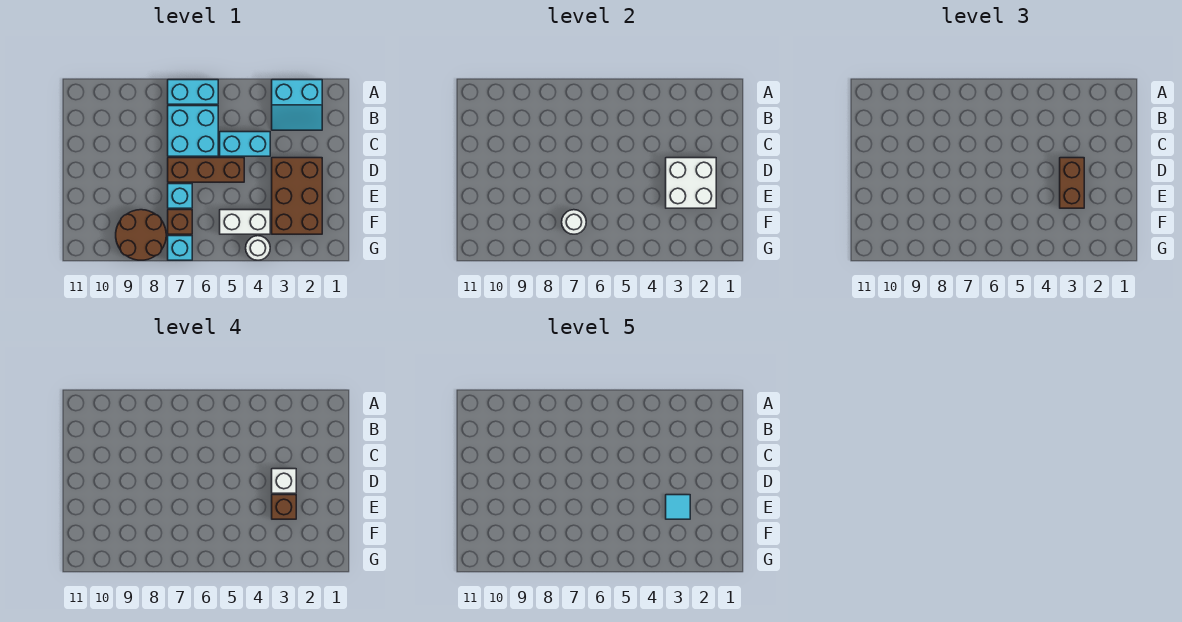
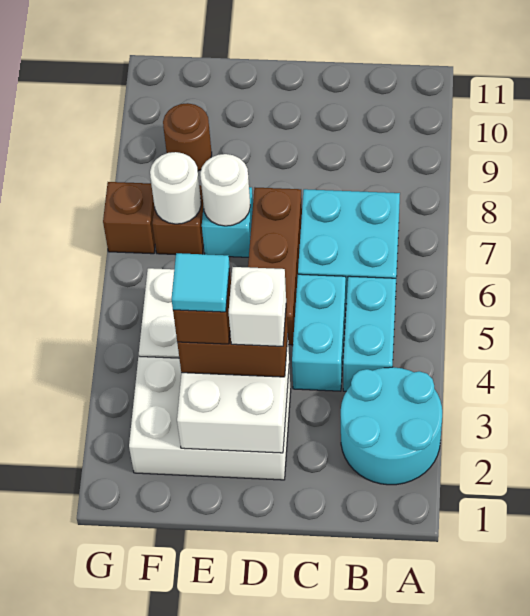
cyan 2x2 slope [272,80,322,130] -> cyan 2x2 round brick [341,367,442,485]
cyan 1x2 brick [168,80,218,104] -> cyan 1x2 brick moved to [343,276,396,391]
brown 2x3 brick [272,158,322,234] -> white 2x3 brick [129,356,291,480]
brown 2x2 round brick [116,210,166,260] -> brown 1x1 round brick [163,103,212,171]
white 1x1 round brick [246,236,270,260] -> white 1x1 round brick moved to [200,154,250,226]
cyan 1x1 brick [168,236,192,260] -> brown 1x1 brick [103,182,155,254]

